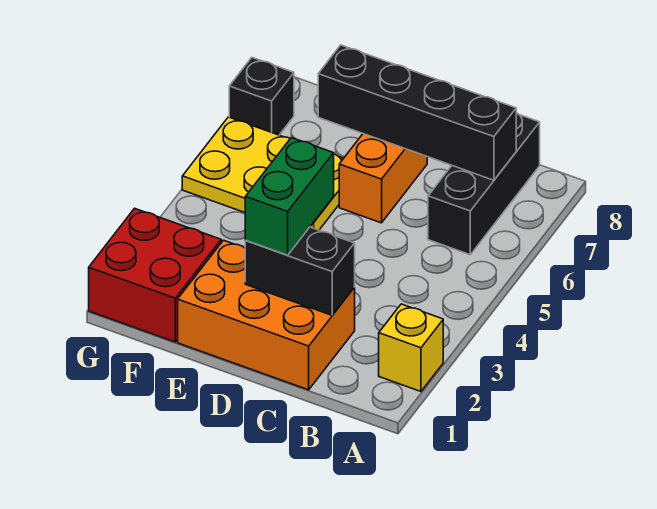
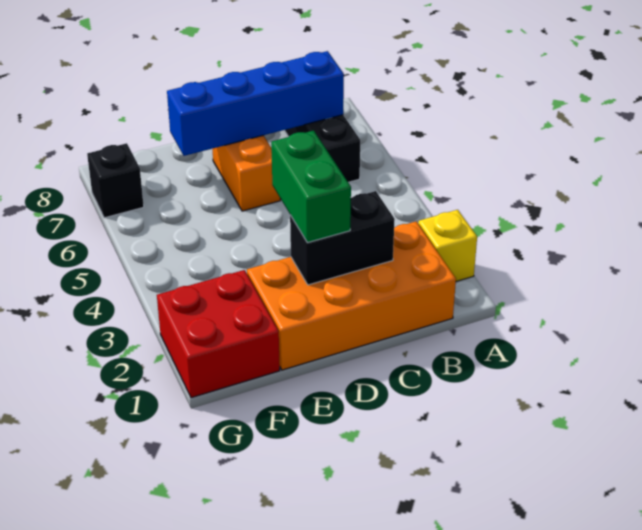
black 1x4 brick [318,45,516,180] -> blue 1x4 brick [167,51,344,156]
orange 2x3 brick [178,240,355,390] -> orange 2x4 brick [247,221,456,370]
yellow 2x3 plate [182,117,343,230] -> none

